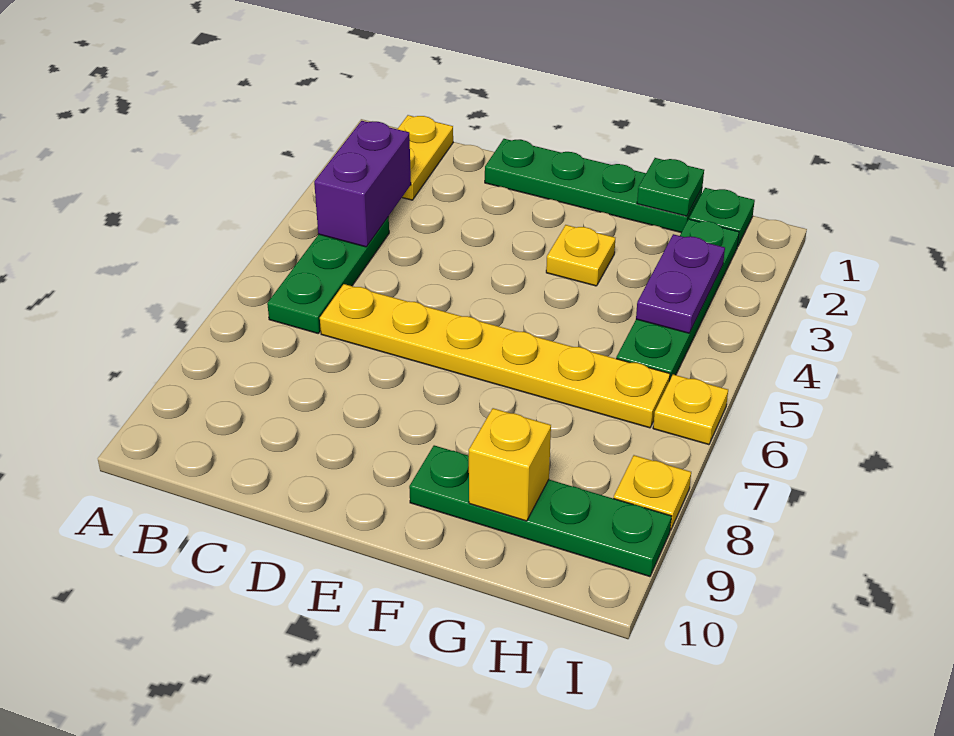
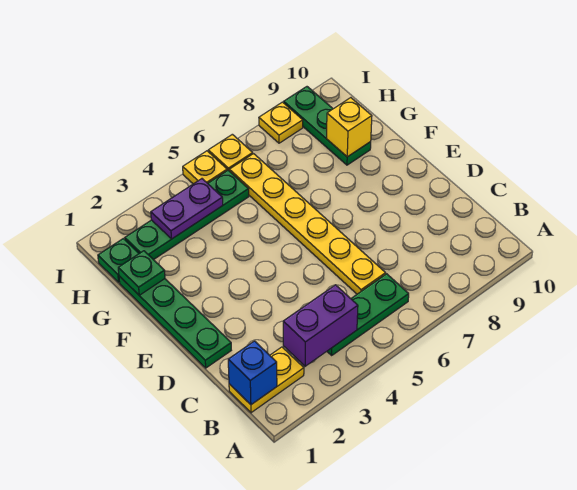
none -> blue 1x1 brick [228,341,277,405]
yellow 1x1 plate [546,225,615,286] -> yellow 1x1 plate moved to [183,151,227,184]
green 1x4 plate [409,445,671,577] -> green 1x3 plate [284,87,371,165]

